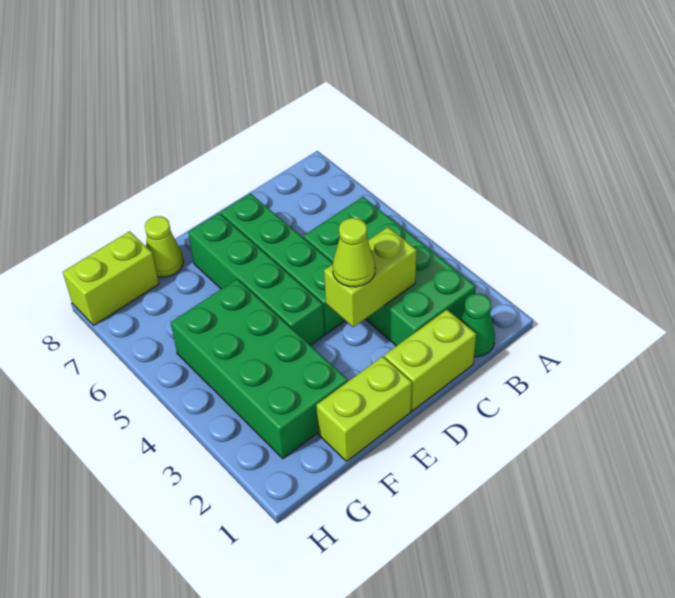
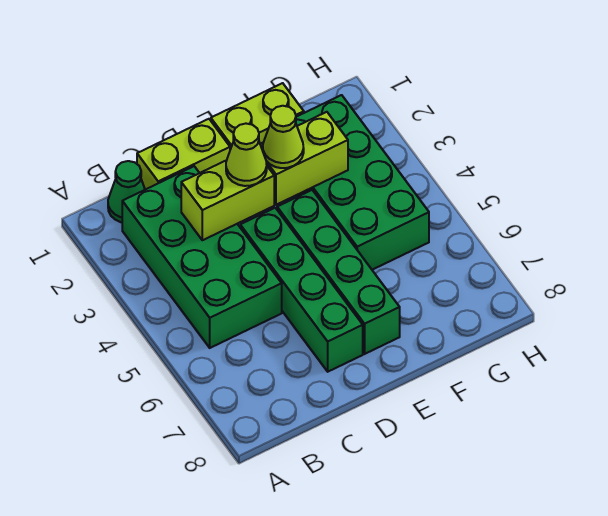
lime 1x1 cone [145,216,184,277] -> lime 1x1 cone moved to [263,106,304,168]
lime 1x2 brick [63,231,159,325] -> lime 1x2 brick moved to [260,112,348,205]

